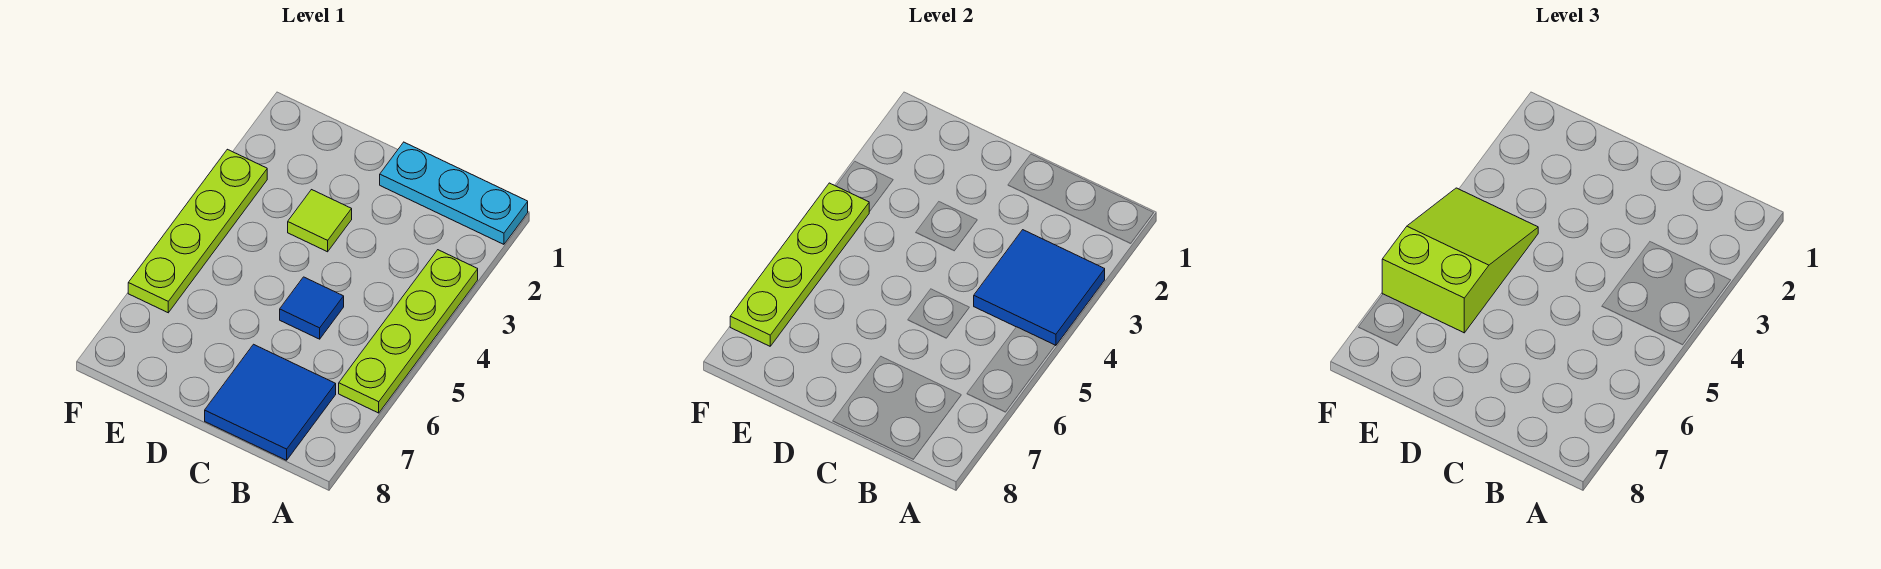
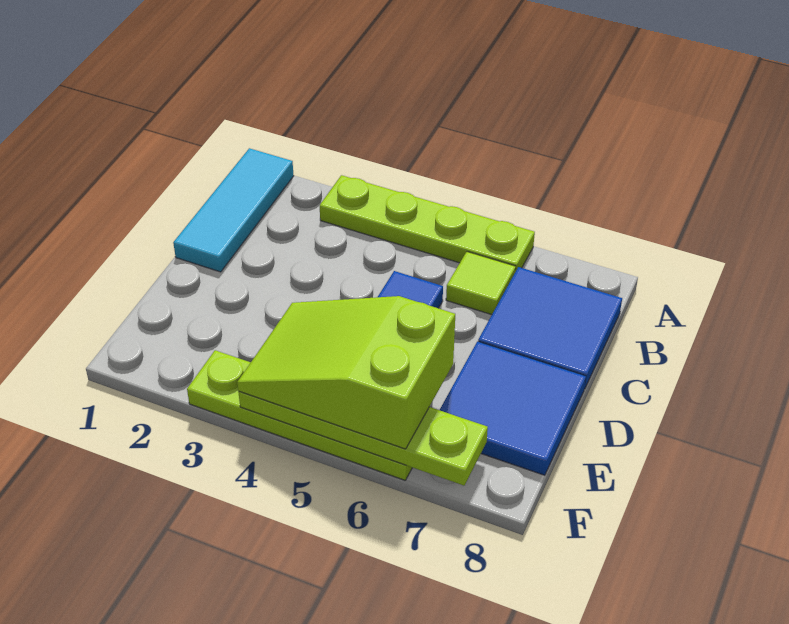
cyan 1x3 plate [380,142,528,244] -> cyan 1x3 tile [173,148,294,272]
blue 2x2 tile [974,230,1105,346] -> blue 2x2 tile moved to [440,341,586,475]
lime 1x1 tile [288,190,352,252] -> lime 1x1 tile moved to [446,252,516,315]

